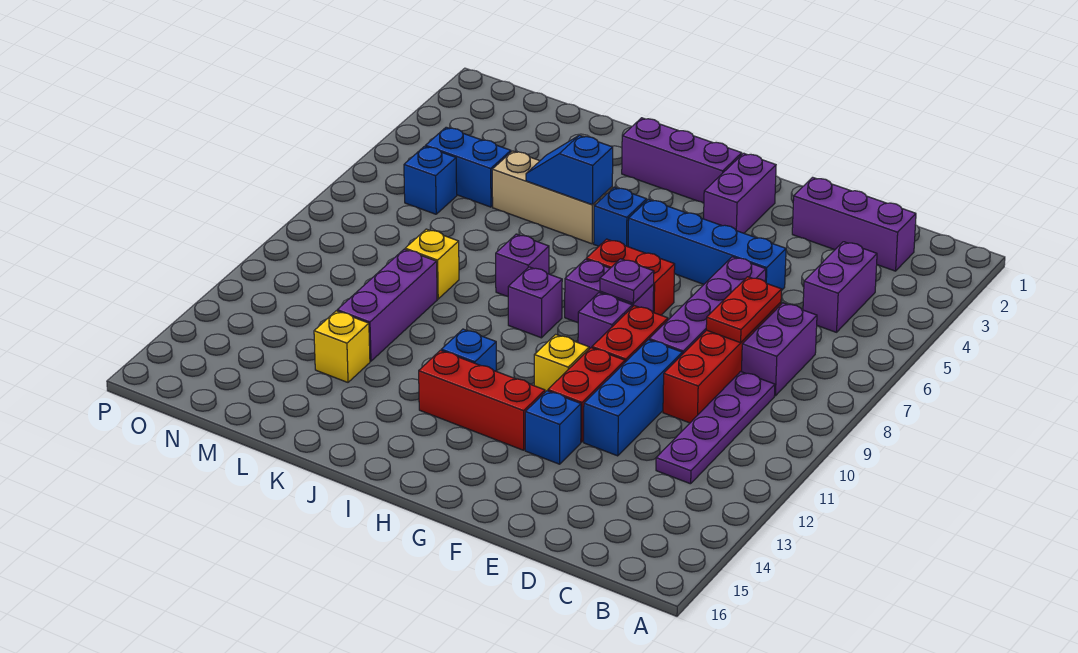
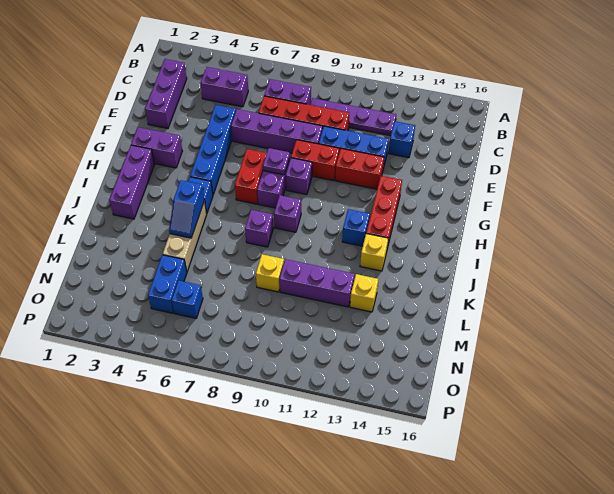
red 1x2 plate [706,277,782,343] -> none
blue 1x1 brick [525,391,581,464] -> blue 1x1 brick moved to [389,121,415,158]
yellow 1x1 brick [534,334,589,392] -> yellow 1x1 brick moved to [360,234,388,271]

